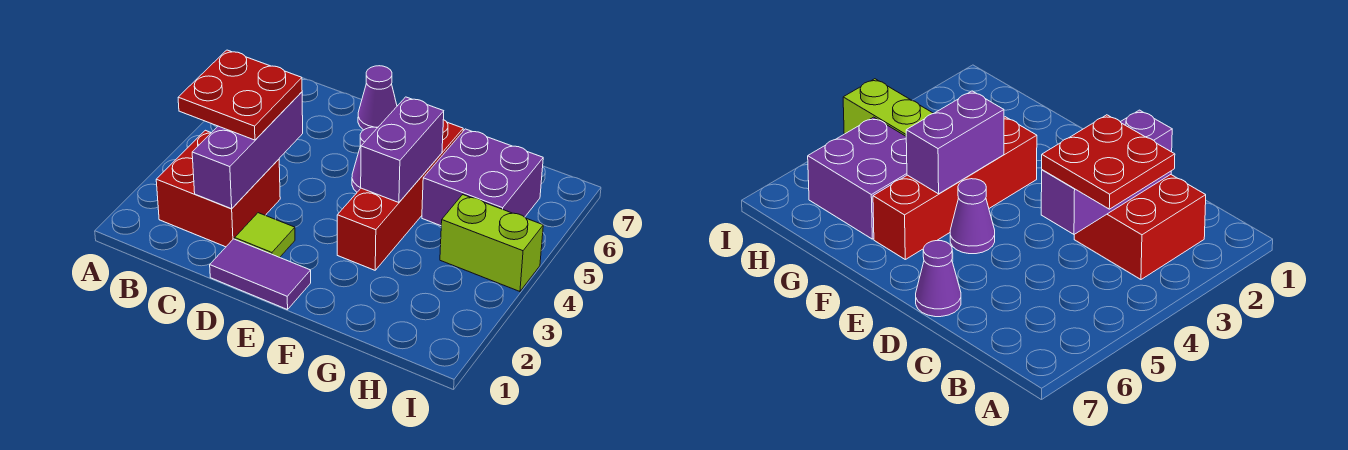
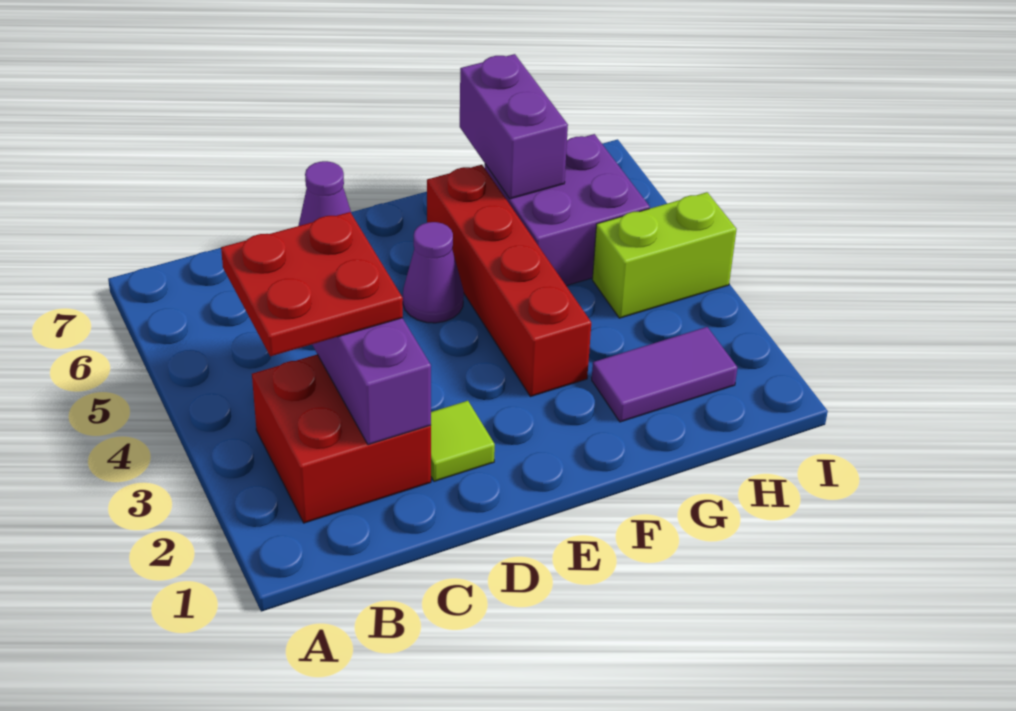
purple 1x2 tile [210,239,311,310] -> purple 1x2 tile moved to [592,327,737,422]
purple 1x2 brick [361,97,444,203] -> purple 1x2 brick moved to [460,54,568,199]

